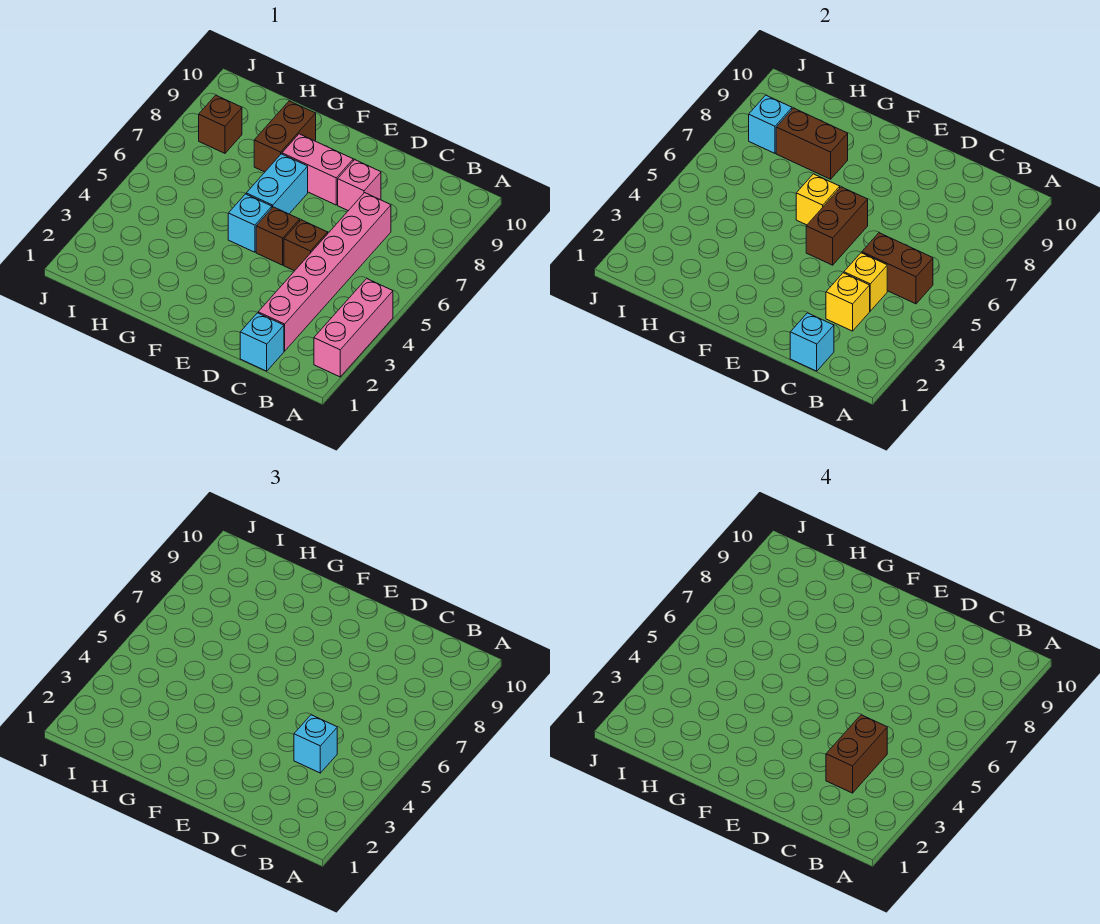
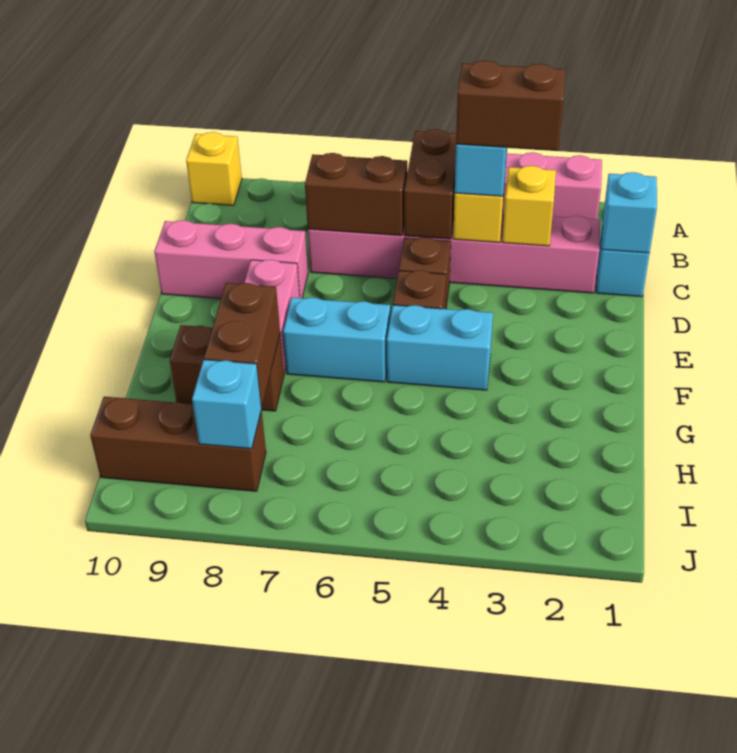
pink 1x1 brick [338,160,381,211] -> pink 1x3 brick [154,220,308,299]
brown 1x2 brick [806,187,868,265] -> brown 1x2 brick moved to [305,153,407,236]
cyan 1x1 brick [228,194,272,252] -> cyan 1x2 brick [387,305,493,390]
yellow 1x1 brick [796,174,840,225] -> yellow 1x1 brick moved to [186,132,242,206]
brown 1x1 brick [199,95,242,153] -> brown 1x3 brick [90,397,266,491]

